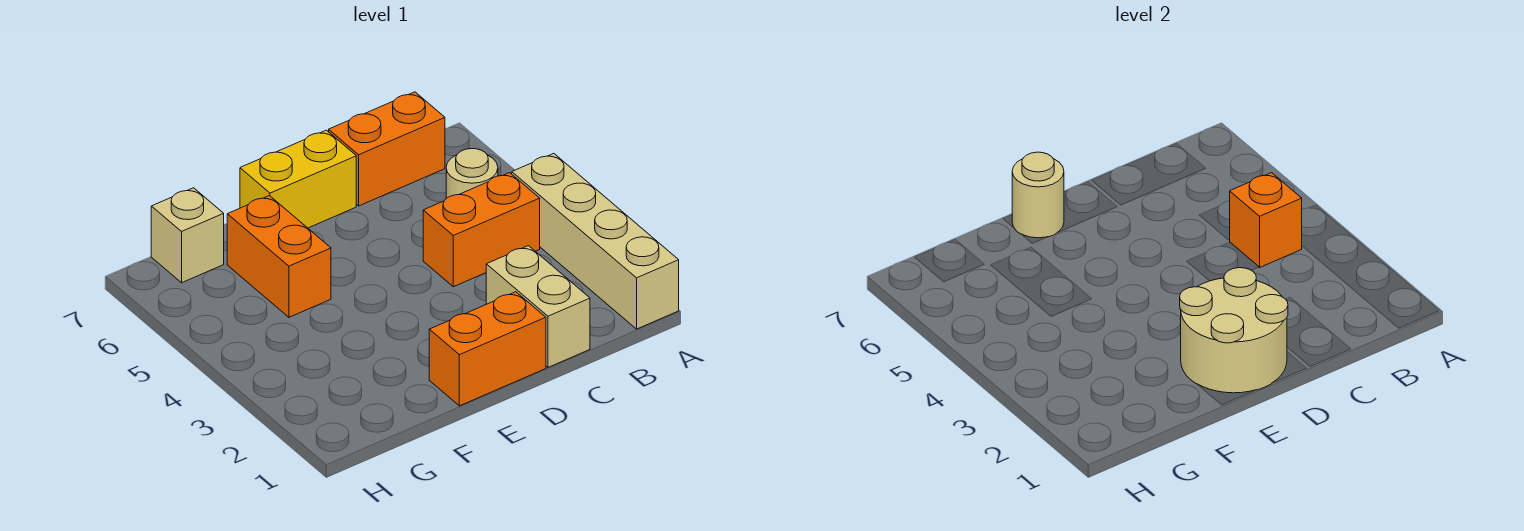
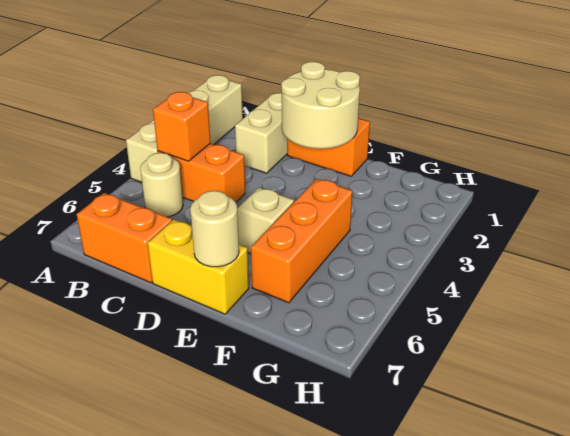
orange 1x2 brick [227,196,331,317] -> orange 1x3 brick [251,179,352,303]
tan 1x1 brick [151,188,224,283] -> tan 1x1 brick moved to [237,188,294,253]

